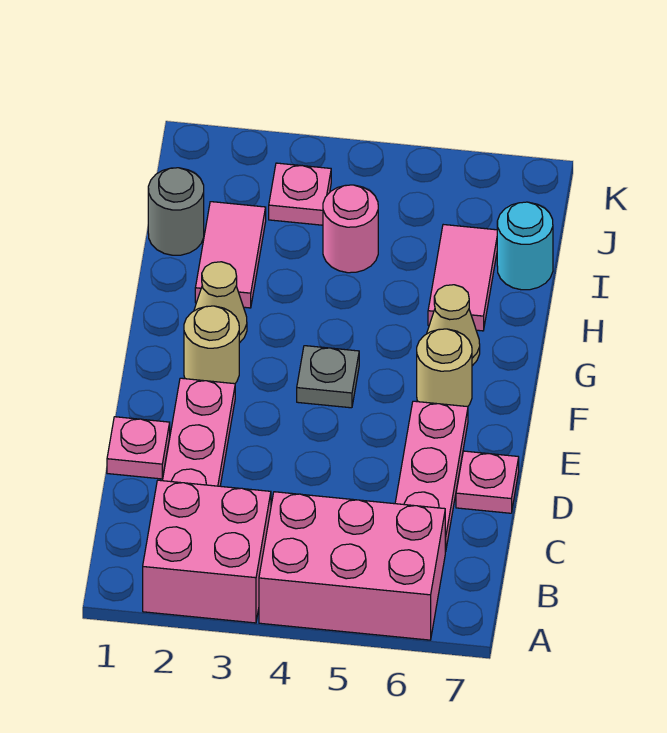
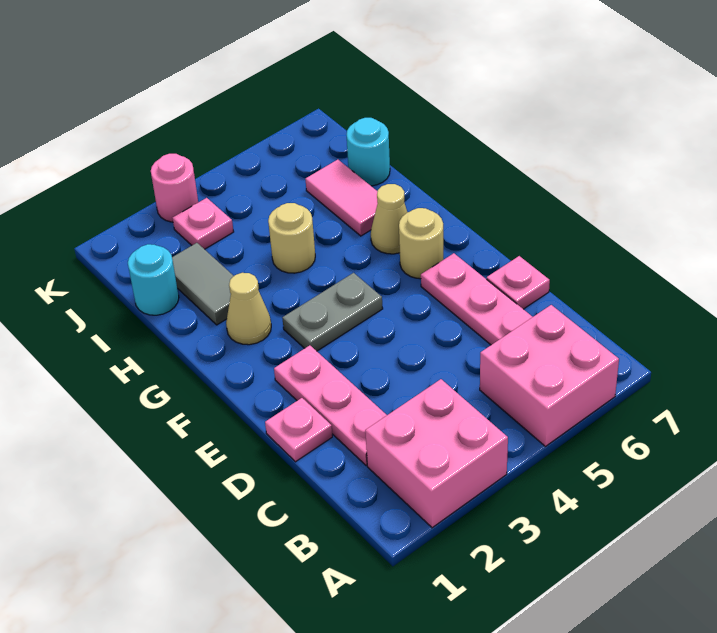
pink 2x3 brick [259,492,446,640] -> pink 2x2 brick [480,305,619,446]
tan 1x1 round brick [184,306,239,384] -> tan 1x1 round brick moved to [268,203,315,273]
grey 1x1 plate [297,346,359,408] -> grey 1x2 plate [282,273,383,351]
pink 1x2 tile [195,202,266,308] -> grey 1x2 tile [172,243,234,325]
grey 1x1 round brick [148,168,204,255] -> cyan 1x1 round brick [128,244,179,315]
pink 1x1 round brick [323,185,378,273] -> pink 1x1 round brick moved to [151,154,198,222]

